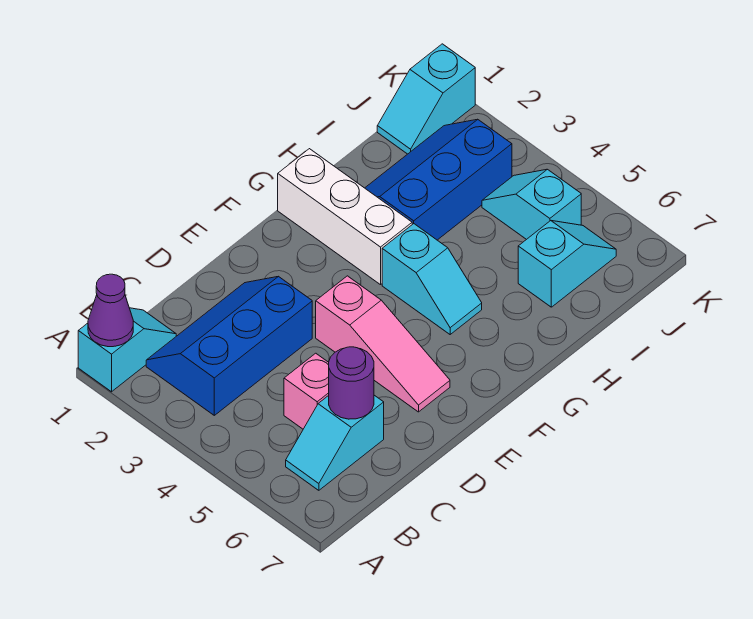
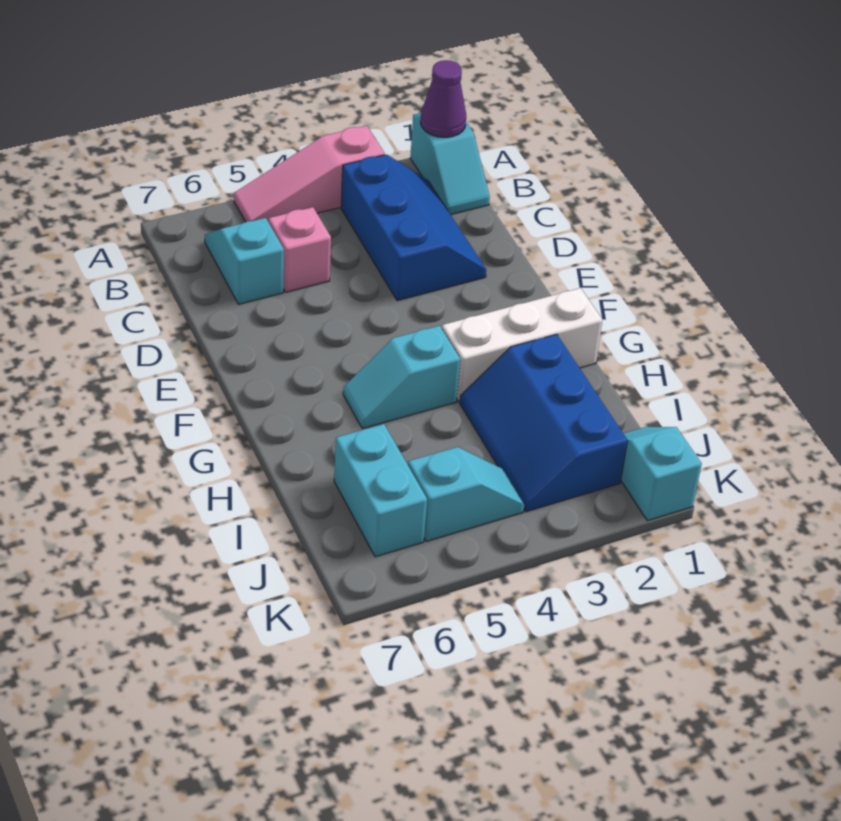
purple 1x1 round brick [329,347,374,419] -> none
pink 1x3 slope [316,276,450,412] -> pink 1x3 slope moved to [234,126,385,222]
blue 2x3 slope [365,119,512,240] -> blue 2x3 slope turned to [460,334,628,512]
cyan 1x2 slope [518,221,616,307] -> cyan 1x2 brick [334,424,427,557]

